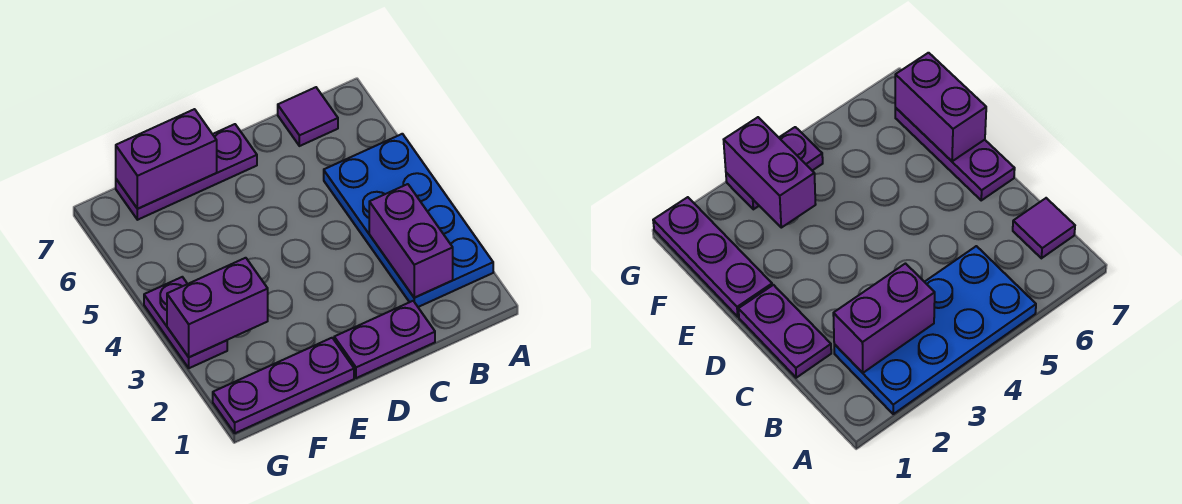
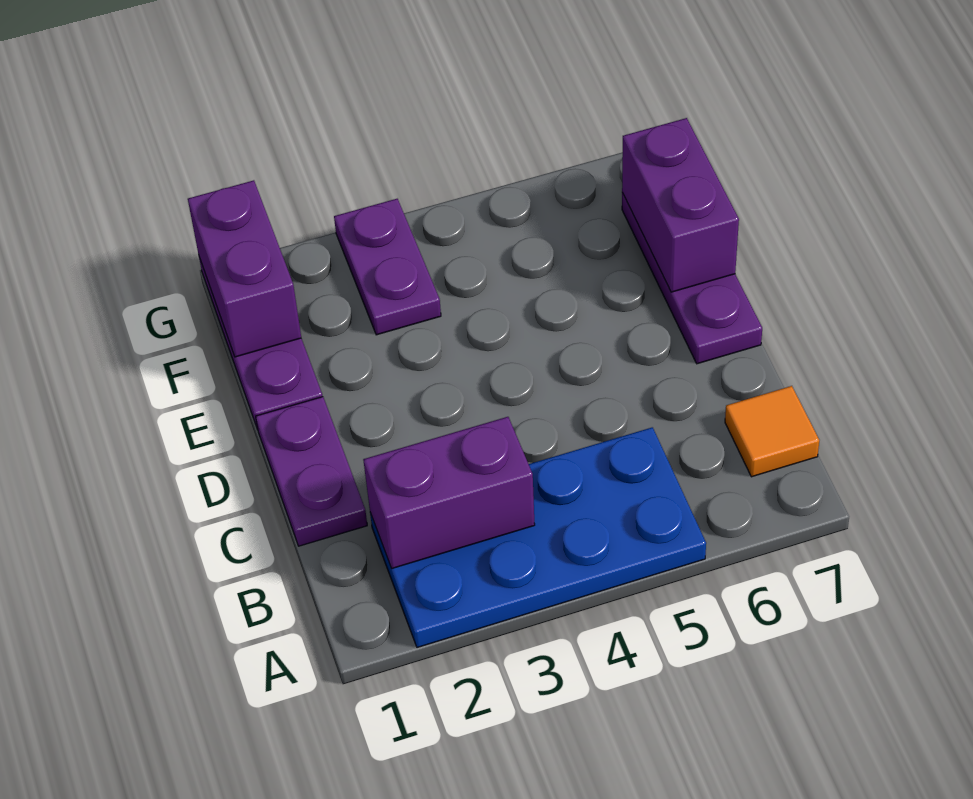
purple 1x1 tile [278,87,338,146] -> orange 1x1 tile [725,386,819,477]
purple 1x2 brick [167,258,268,357] -> purple 1x2 brick moved to [188,180,301,357]
purple 1x2 plate [144,277,227,368] -> purple 1x2 plate turned to [334,199,441,335]

